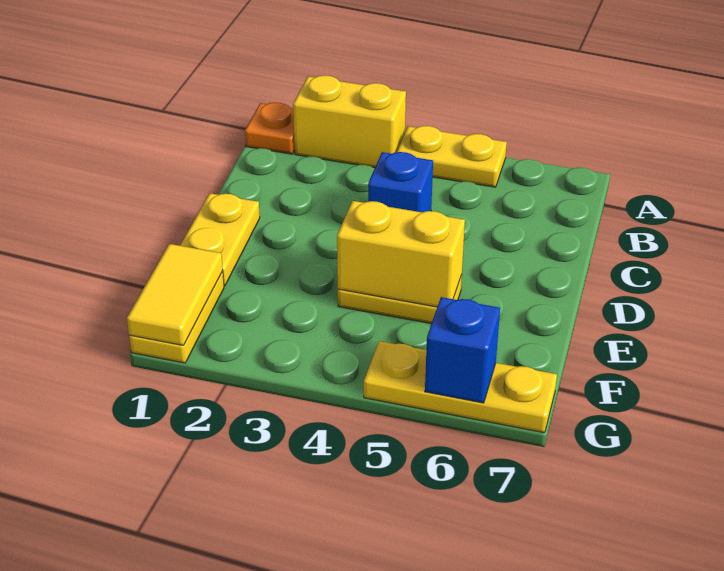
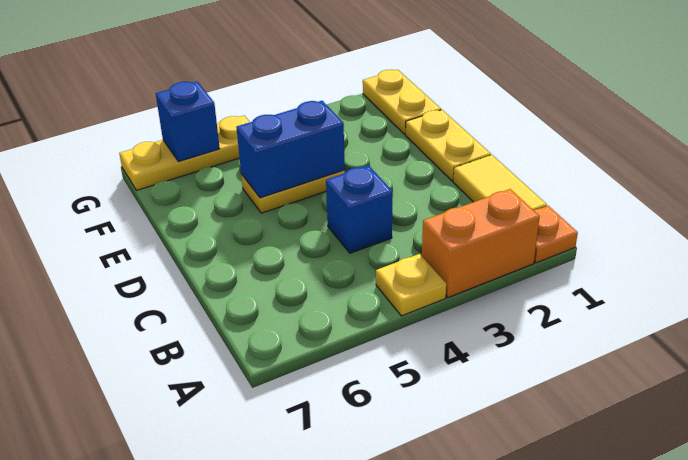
yellow 1x2 brick [293,75,406,168] -> orange 1x2 brick [422,189,540,297]
yellow 1x2 plate [397,126,507,187] -> yellow 1x1 plate [376,254,446,316]
yellow 1x2 brick [337,201,465,307] -> blue 1x2 brick [236,101,345,198]
yellow 1x2 tile [127,244,223,346] -> yellow 1x2 tile moved to [453,155,547,210]

